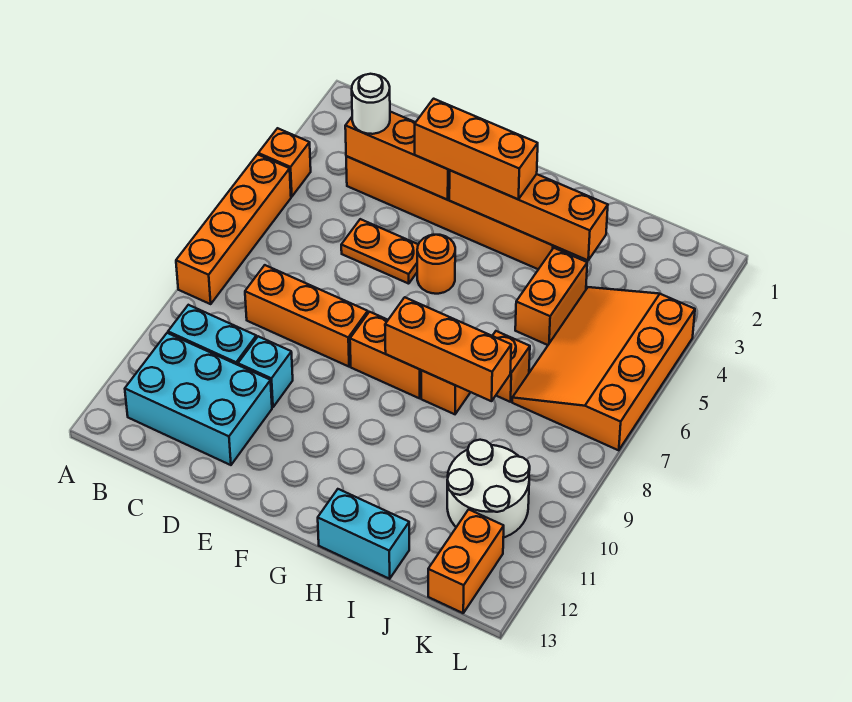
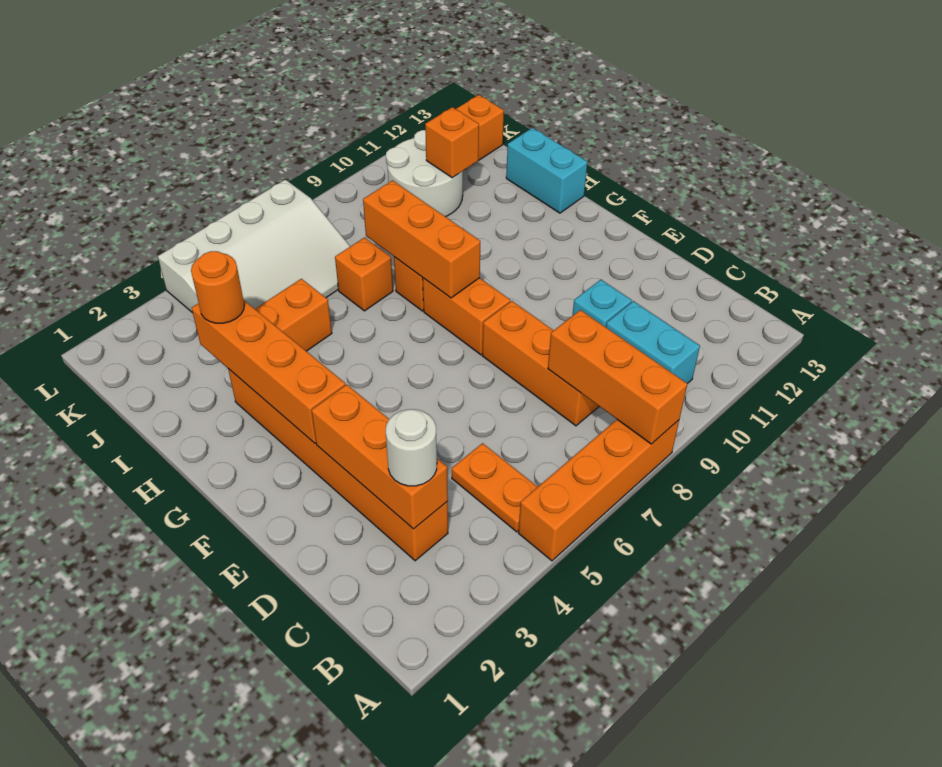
orange 1x1 brick [258,128,311,197] -> orange 1x1 brick moved to [425,107,479,178]
cyan 2x3 brick [125,333,272,465] -> none
orange 1x2 plate [341,219,418,284] -> orange 1x2 plate moved to [452,443,537,532]
orange 1x3 brick [415,99,538,199] -> orange 1x3 brick moved to [548,310,687,444]
orange 1x1 round brick [417,235,455,294] -> orange 1x1 round brick moved to [191,251,244,323]
orange 3x4 slope [512,287,695,450] -> white 3x4 slope [158,180,350,312]

